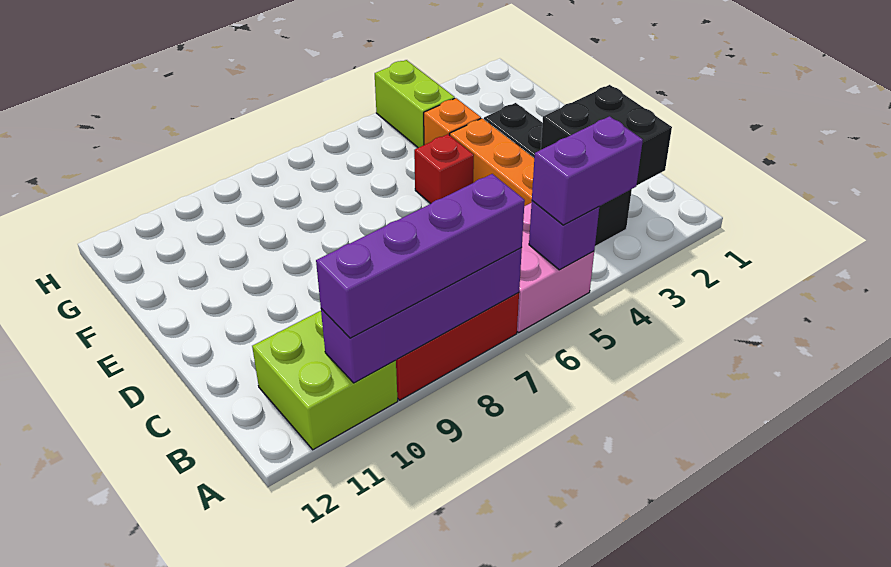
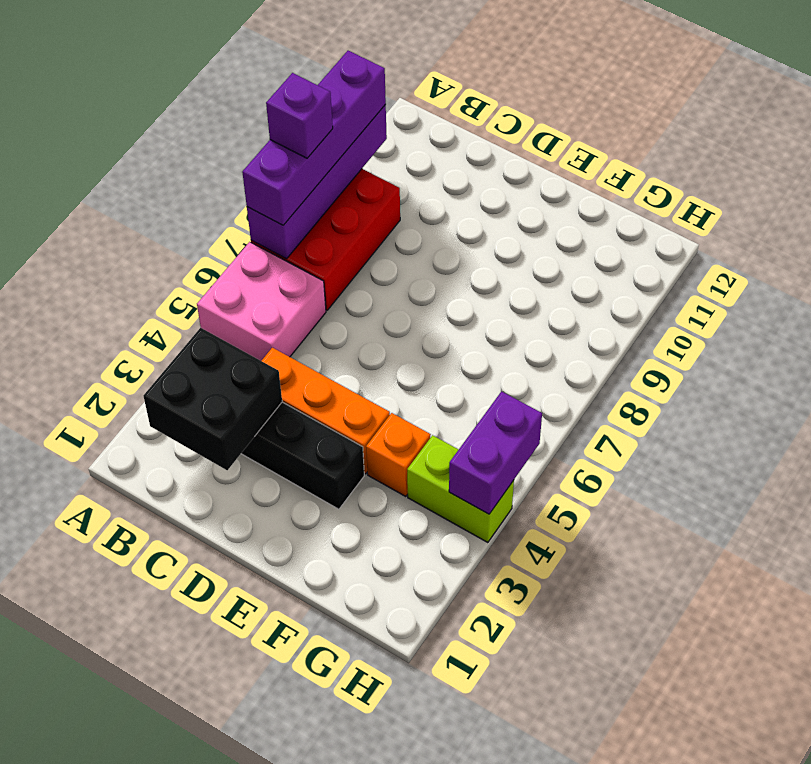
purple 1x2 brick [532,116,643,225] -> purple 1x2 brick moved to [449,392,542,514]
purple 1x1 brick [529,201,599,270] -> purple 1x1 brick moved to [266,73,333,158]
lime 2x2 brick [252,311,398,450] -> none
red 1x1 brick [414,134,474,204] -> none

